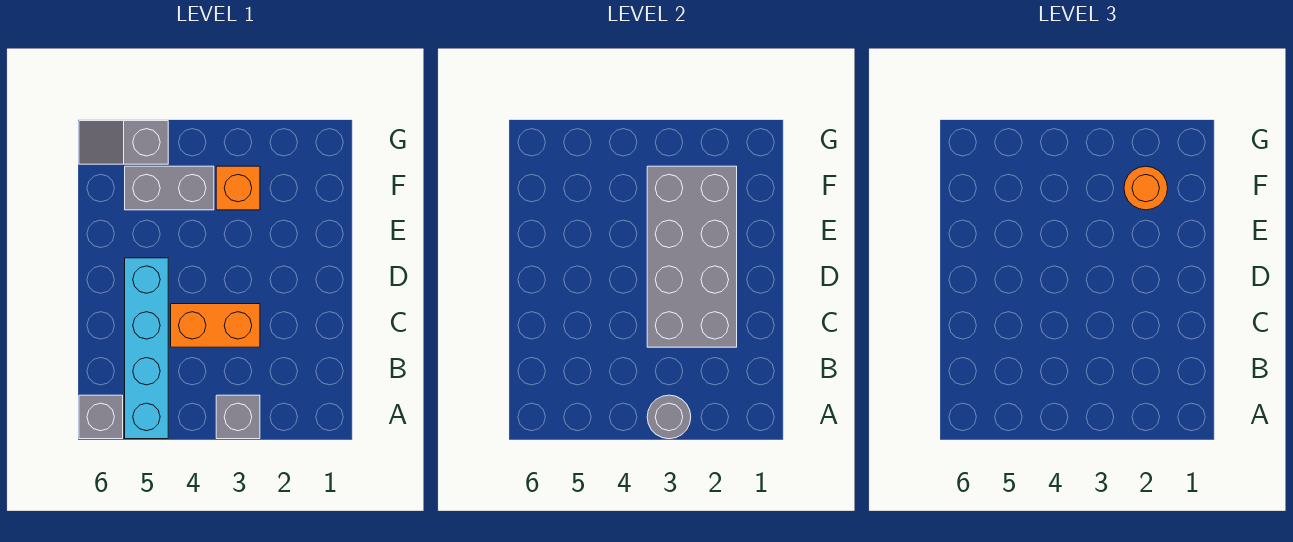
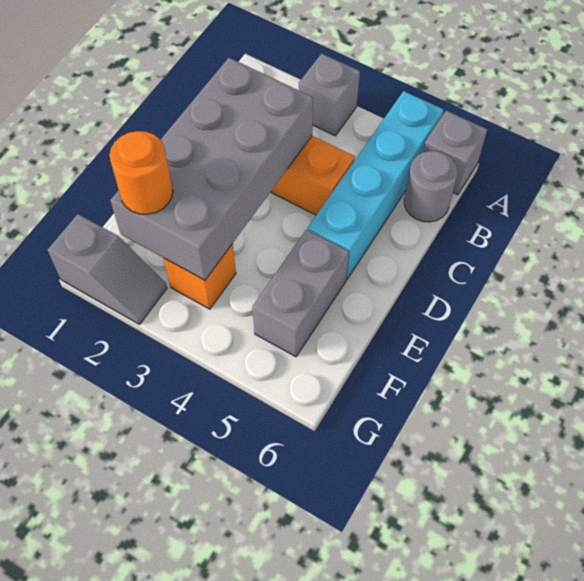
grey 1x1 round brick [647,395,691,439] -> grey 1x1 round brick moved to [404,151,458,222]
grey 1x2 brick [125,166,214,210] -> grey 1x2 brick turned to [252,230,349,357]
grey 1x2 slope [79,121,168,164] -> grey 1x2 slope moved to [48,214,167,324]

